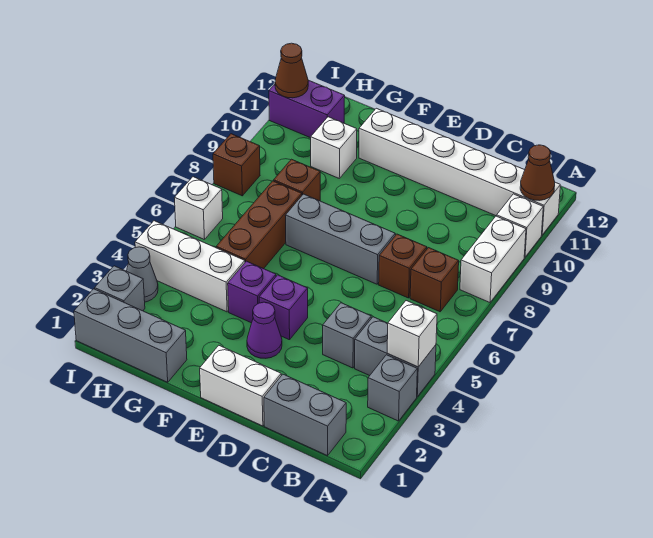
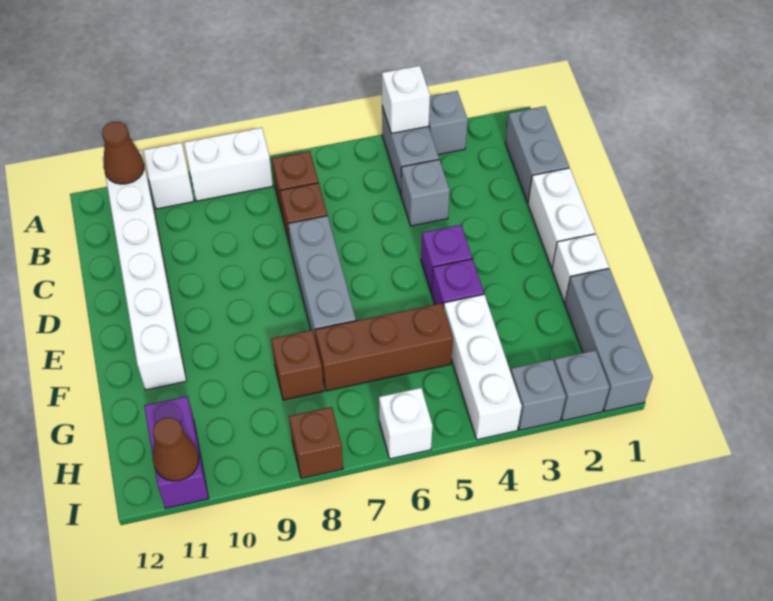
purple 1x1 cone [247,302,282,358] -> none
white 1x1 brick [311,117,357,178] -> white 1x1 brick moved to [552,234,609,302]
grey 1x1 cone [127,247,158,302] -> grey 1x1 brick [511,360,566,430]

